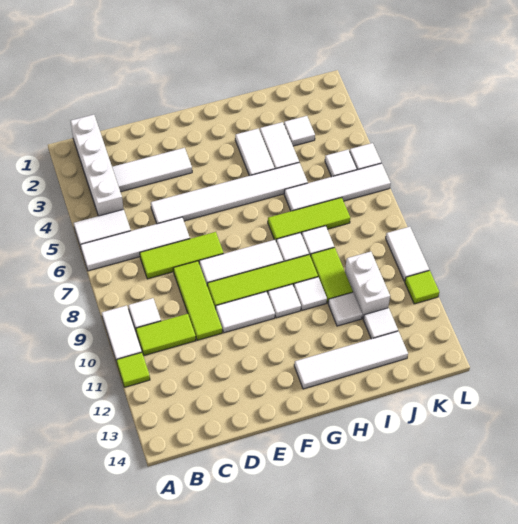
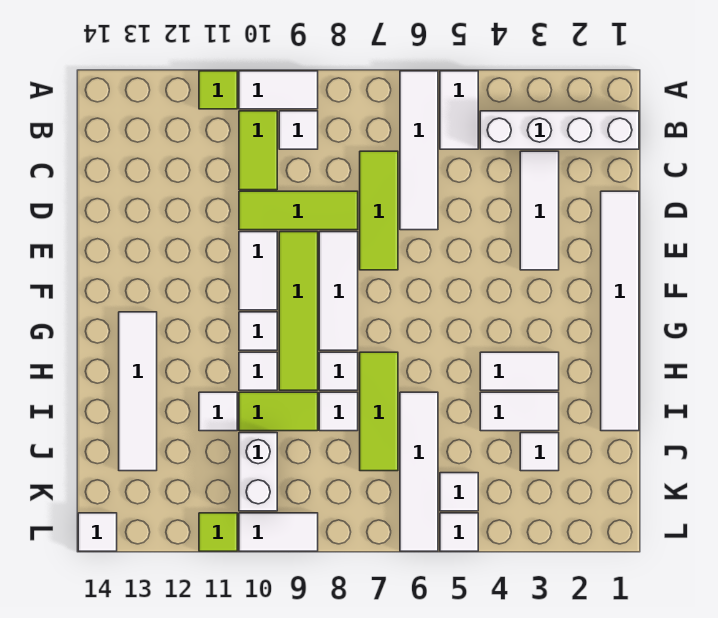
white 1x6 tile [151,162,308,224] -> white 1x6 tile moved to [601,191,639,431]
white 1x2 brick [345,252,390,319] -> white 1x2 brick turned to [239,433,277,511]
white 1x1 tile [363,308,398,339] -> white 1x1 tile moved to [78,513,117,551]

